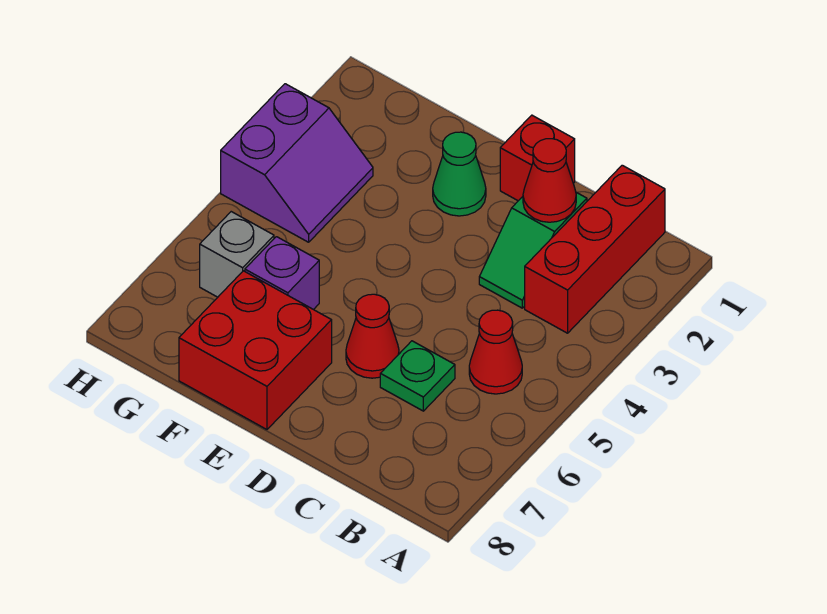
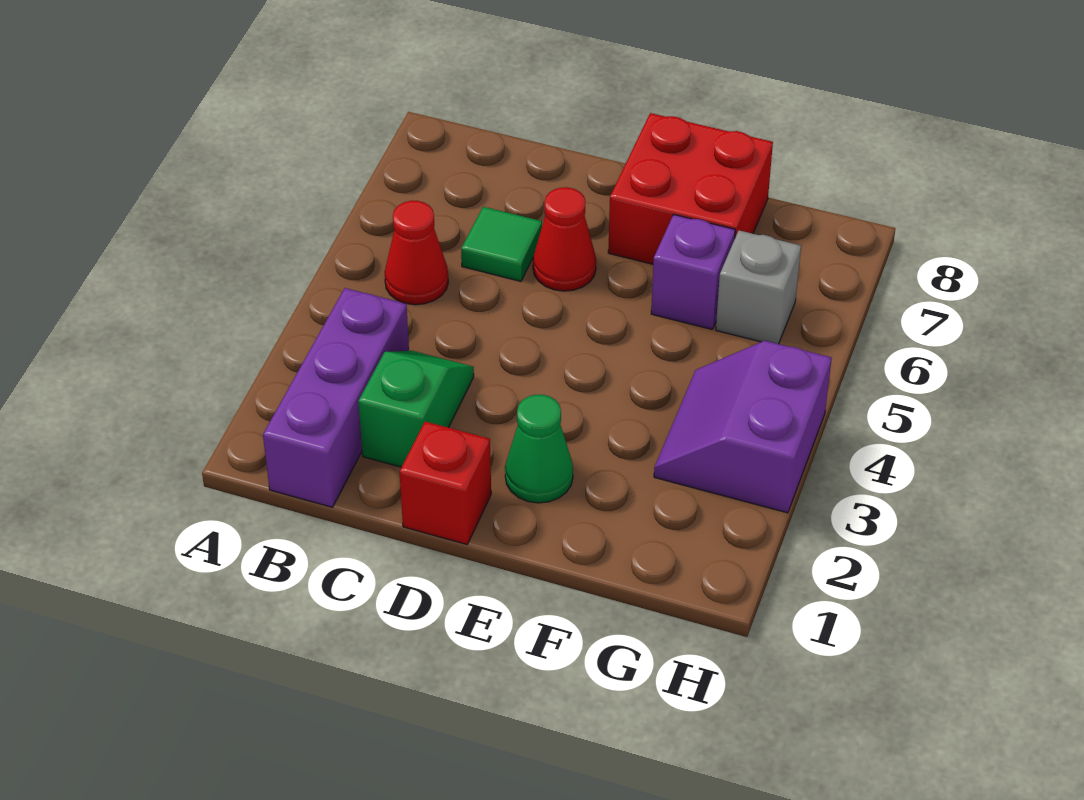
red 1x3 brick [525,165,665,333] -> purple 1x3 brick [263,288,409,507]
red 1x1 cone [523,139,576,222] -> none
green 1x1 plate [380,341,455,411] -> green 1x1 tile [461,207,542,281]

